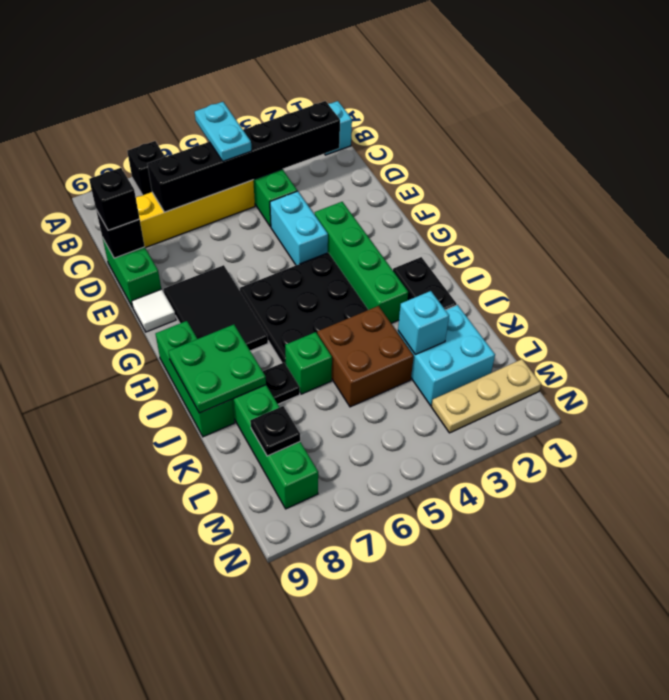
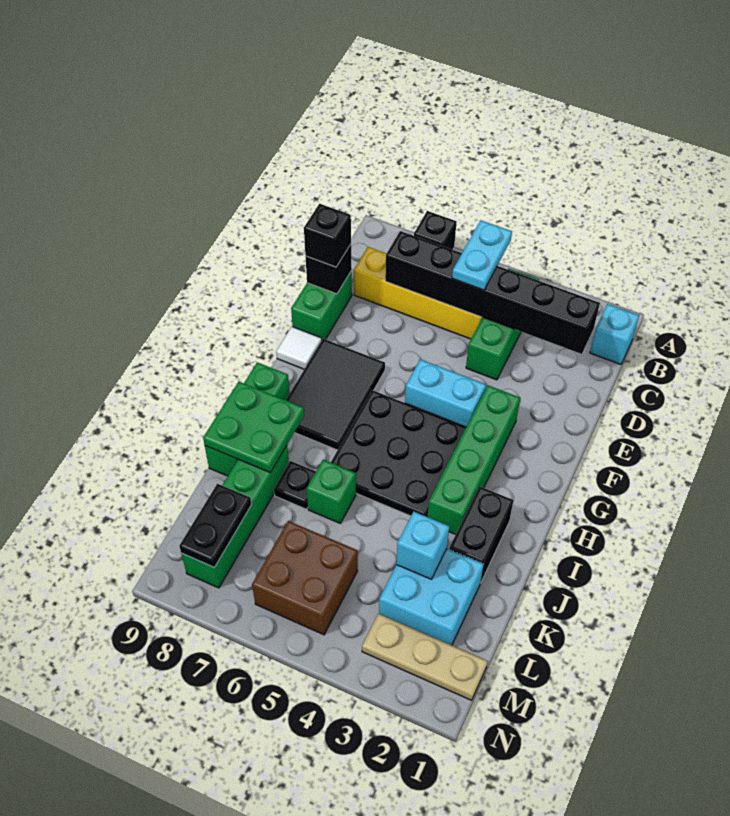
cyan 1x2 brick [270,191,328,265] -> cyan 1x2 brick turned to [405,359,486,427]
brown 2x2 brick [317,306,414,407] -> brown 2x2 brick moved to [252,521,358,635]
black 1x1 plate [250,406,300,456] -> black 1x2 plate [179,484,251,568]

